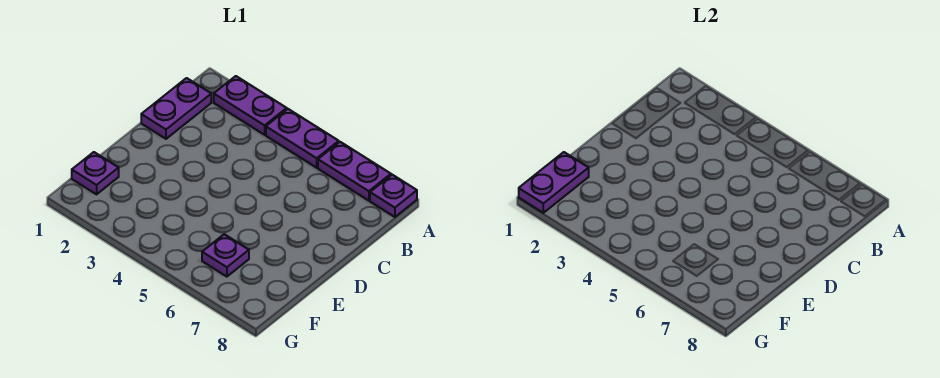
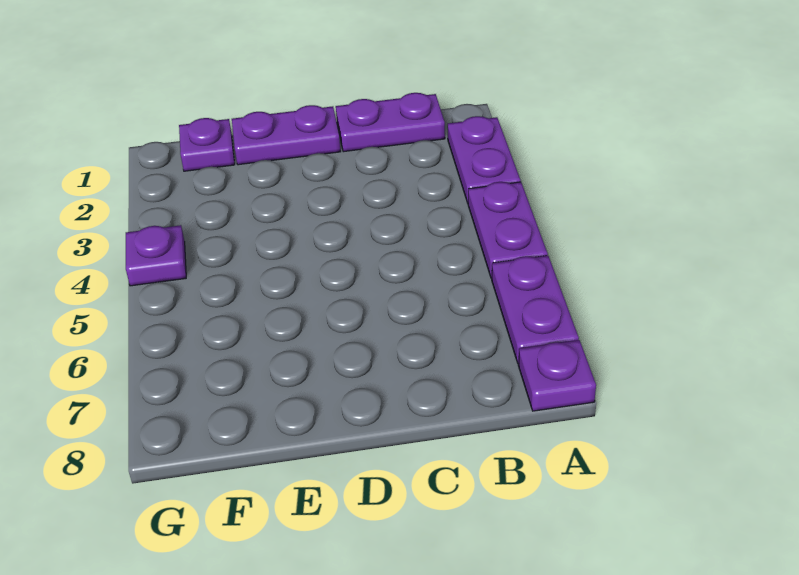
purple 1x2 plate [519,152,589,213] -> purple 1x2 plate moved to [232,105,341,165]
purple 1x1 plate [202,234,249,277] -> purple 1x1 plate moved to [126,225,186,286]

